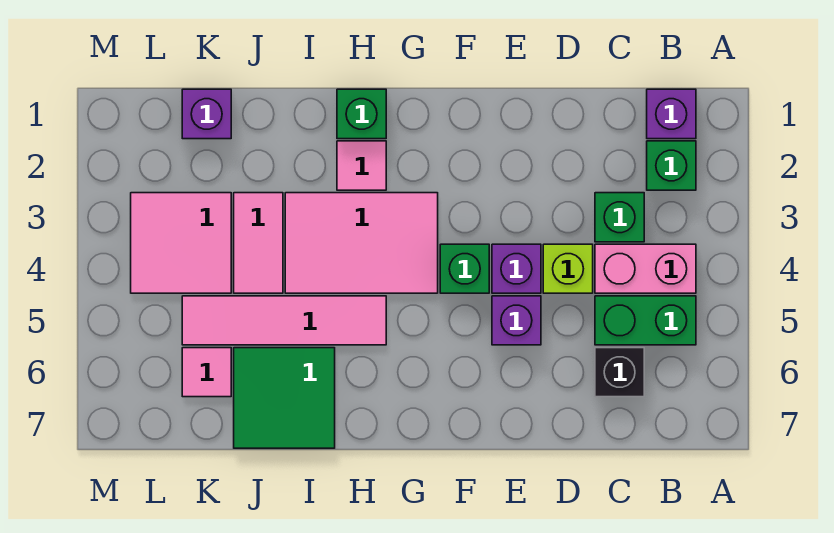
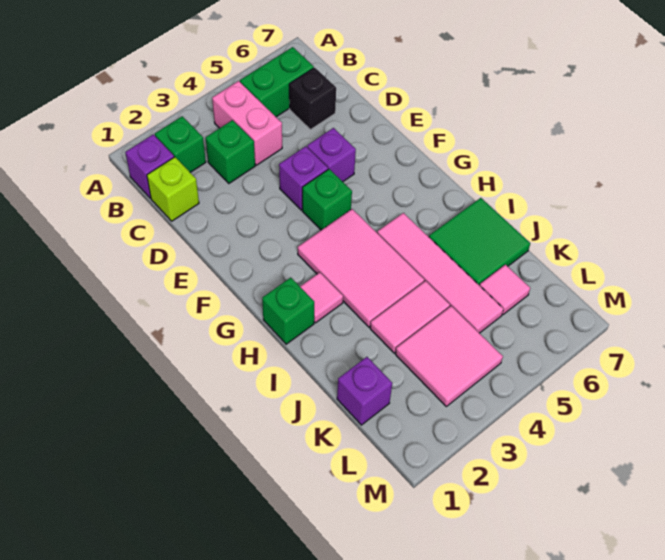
green 1x2 brick [595,296,696,345] -> green 1x2 brick turned to [240,47,314,117]
lime 1x1 brick [543,244,593,293] -> lime 1x1 brick moved to [147,157,199,221]

